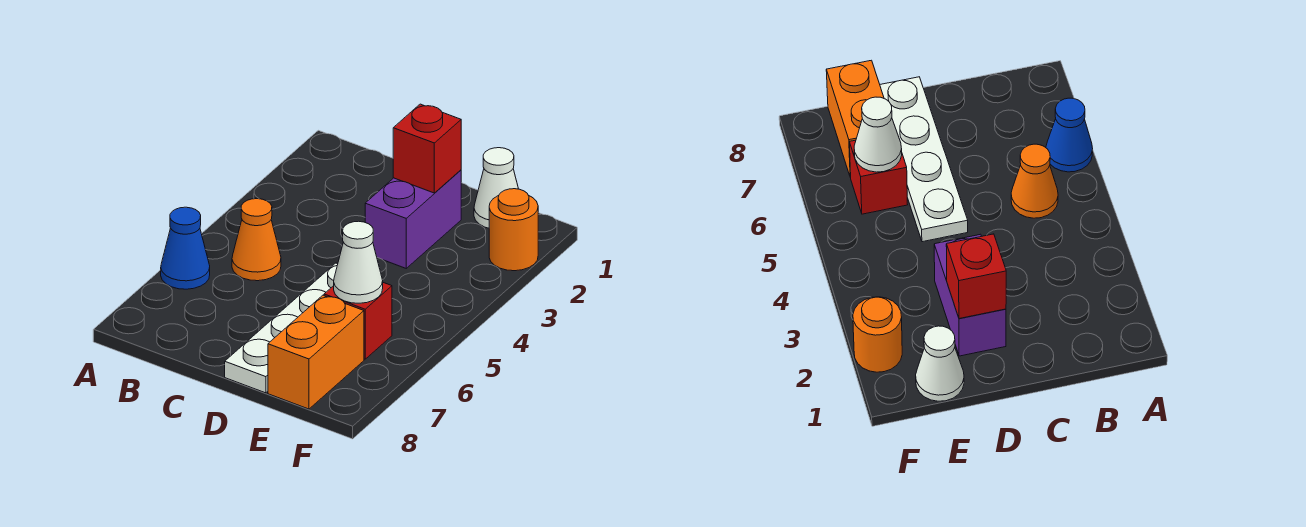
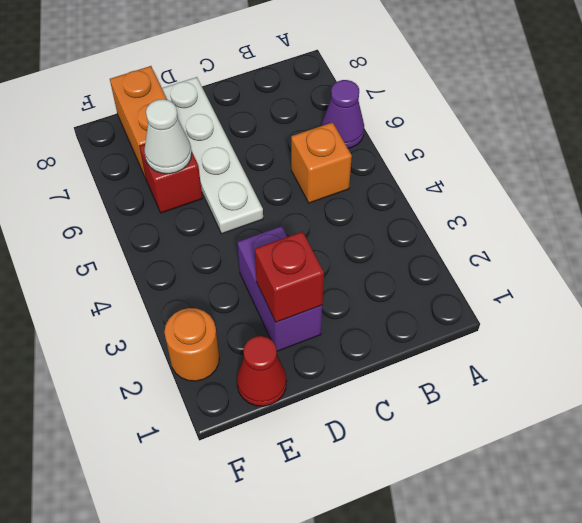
blue 1x1 cone [161,207,210,289] -> purple 1x1 cone [322,80,364,148]
orange 1x1 cone [232,199,281,281] -> orange 1x1 brick [291,122,352,203]
white 1x1 cone [474,148,518,228] -> red 1x1 cone [237,336,287,406]

